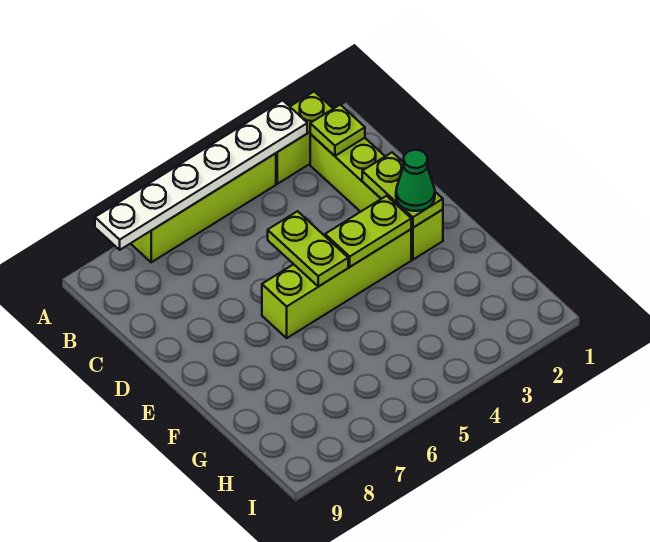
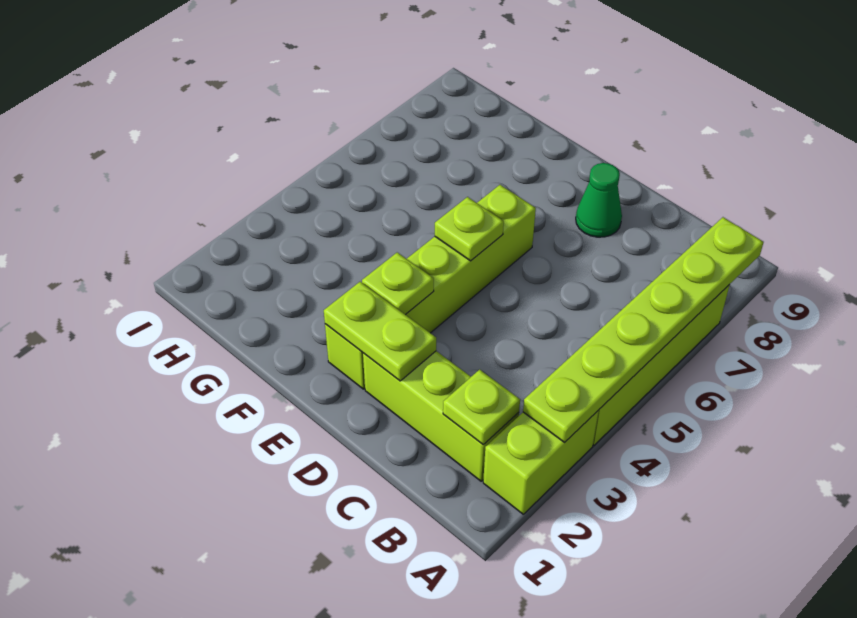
white 1x6 plate [95,100,307,250] -> lime 1x6 plate [523,217,764,442]
lime 1x2 plate [268,211,348,287] -> lime 1x1 plate [435,197,504,261]
green 1x1 cone [396,150,435,211] -> green 1x1 cone moved to [576,163,622,237]
lime 1x2 plate [325,196,411,267] -> lime 1x1 plate [362,252,434,315]

